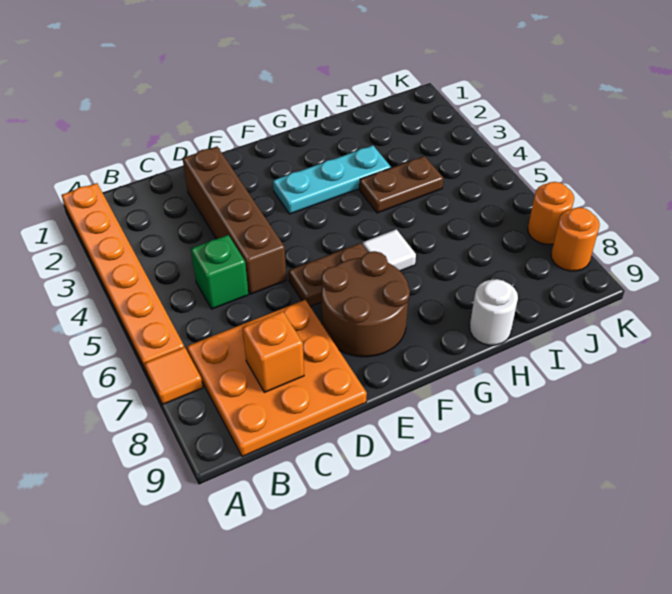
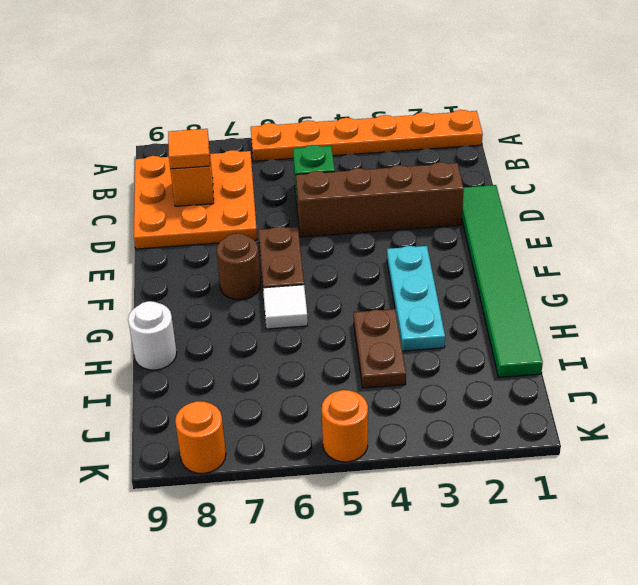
orange 1x1 tile [145,347,203,404] -> orange 1x1 tile moved to [168,129,210,169]
none -> green 1x6 tile [462,185,543,377]
brown 2x2 round brick [322,251,410,357] -> brown 1x1 round brick [217,233,261,300]
orange 1x1 round brick [528,182,574,244] -> orange 1x1 round brick moved to [322,390,368,462]

